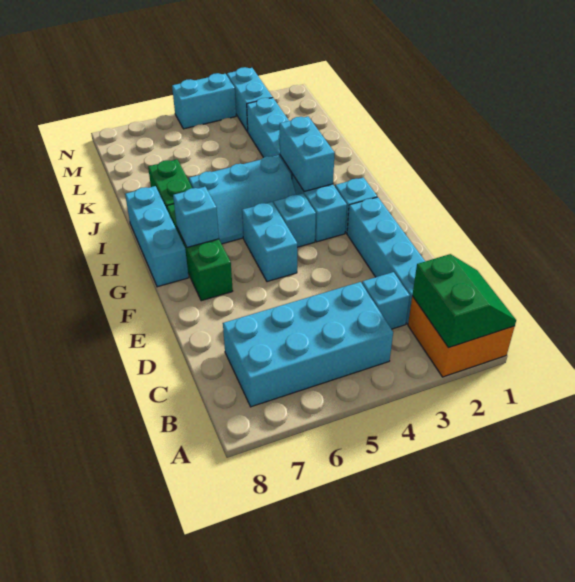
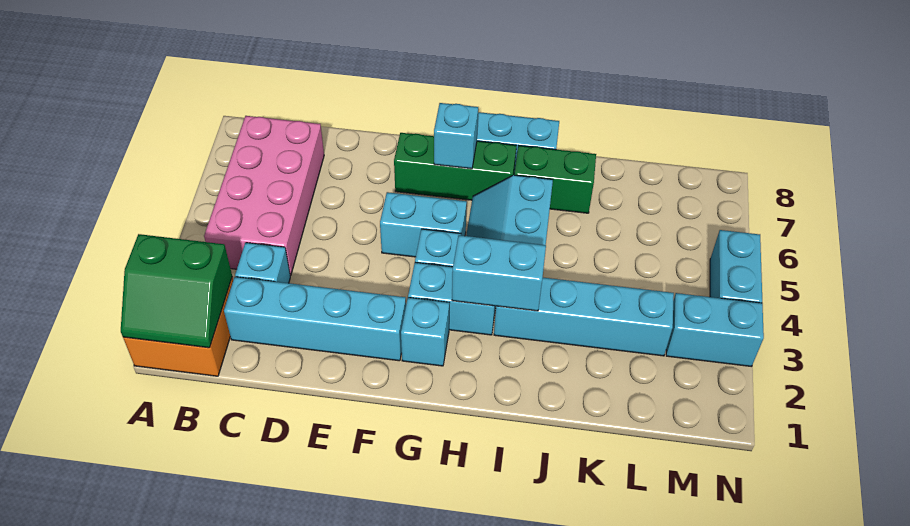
cyan 2x4 brick [223,282,393,407] -> pink 2x4 brick [204,116,324,276]

